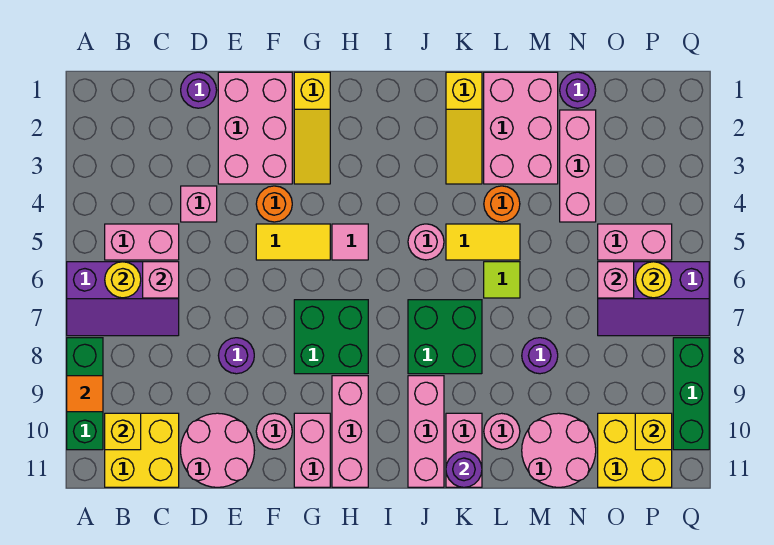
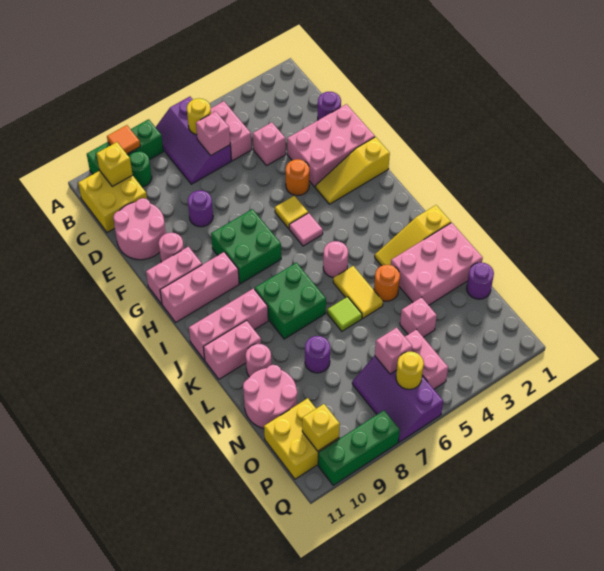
none -> green 1x1 round brick [128,151,152,187]
yellow 1x2 tile [256,224,330,260] -> yellow 1x1 tile [275,196,308,228]
purple 1x1 round brick [446,451,482,487] -> none
pink 1x3 brick [560,110,596,222] -> pink 1x1 brick [400,297,437,337]

